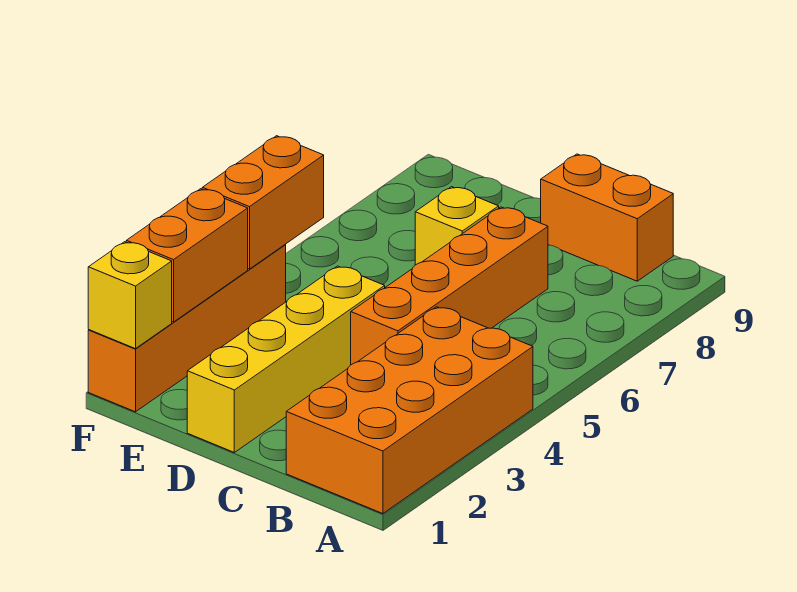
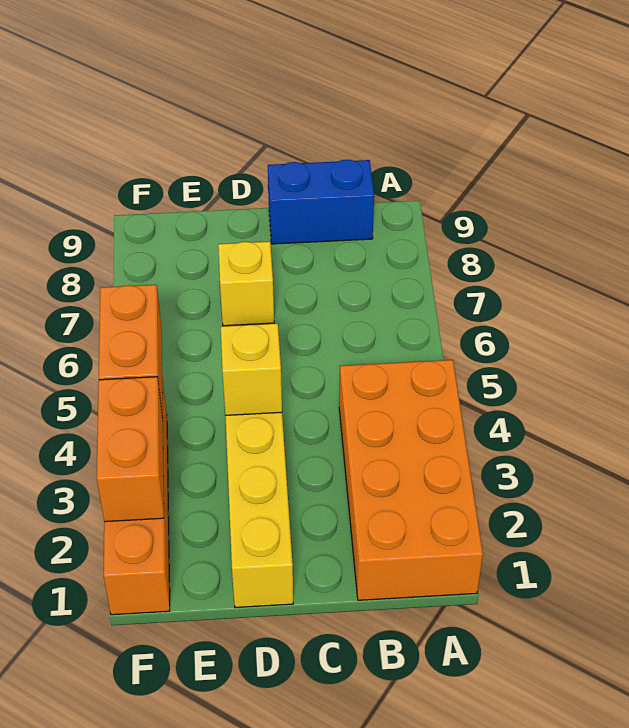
orange 1x2 brick [541,154,673,281] -> blue 1x2 brick [268,160,374,244]
orange 1x4 brick [351,207,548,365] -> none
yellow 1x1 brick [88,242,172,349] -> yellow 1x1 brick moved to [221,323,282,415]

